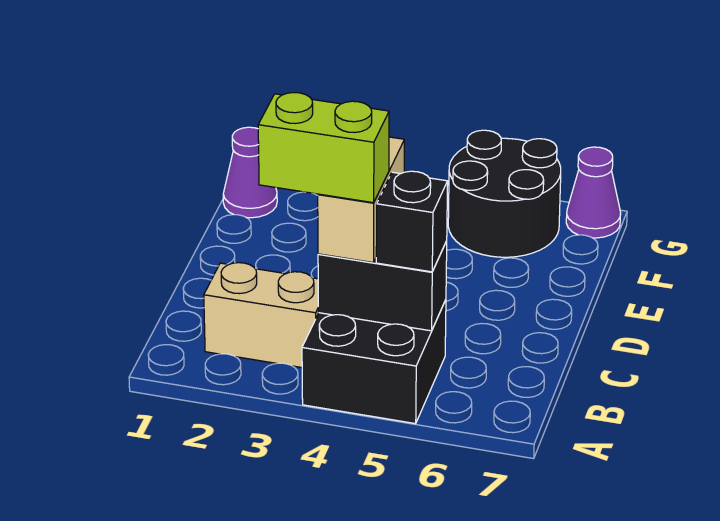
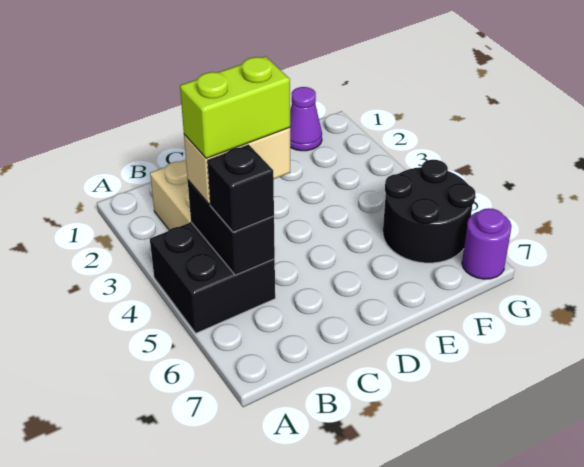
lime 1x2 brick [258,93,389,203] -> lime 1x2 brick turned to [180,56,290,158]
purple 1x1 cone [566,147,621,238] -> purple 1x1 round brick [462,208,512,279]

